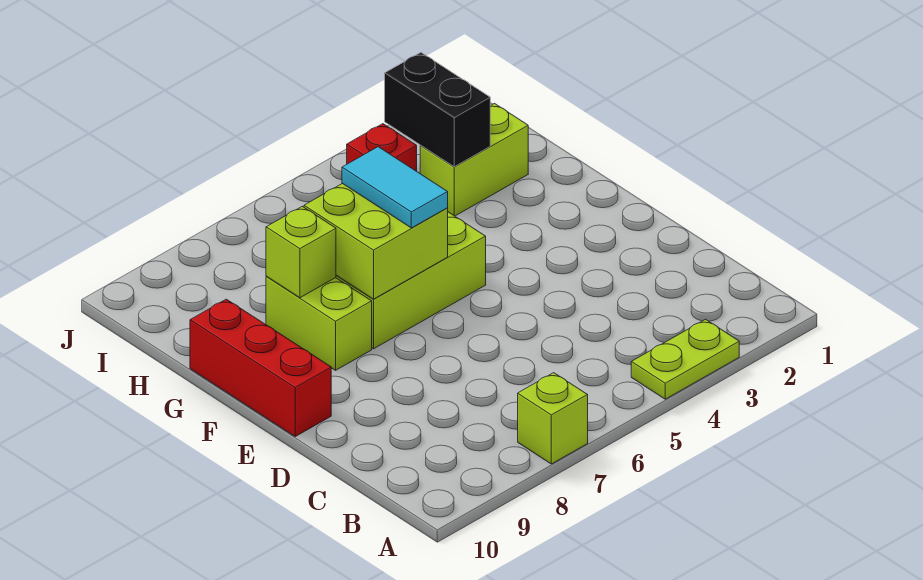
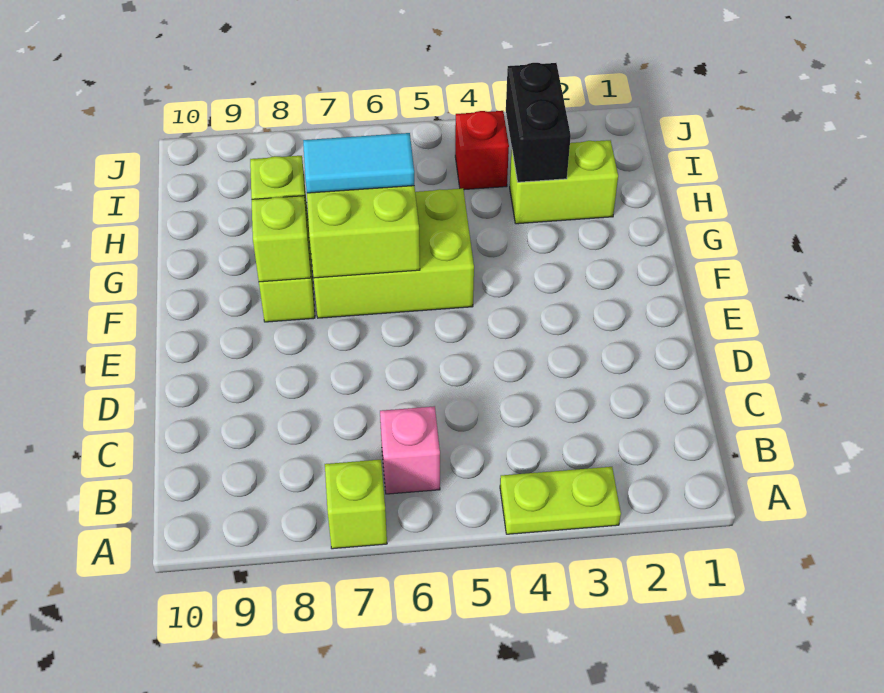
none -> pink 1x1 brick [380,406,440,494]
red 1x3 brick [190,299,331,436] -> none
cyan 1x2 tile [342,147,448,228] -> cyan 1x2 tile turned to [303,133,414,193]
none -> lime 1x1 brick [251,196,311,282]

